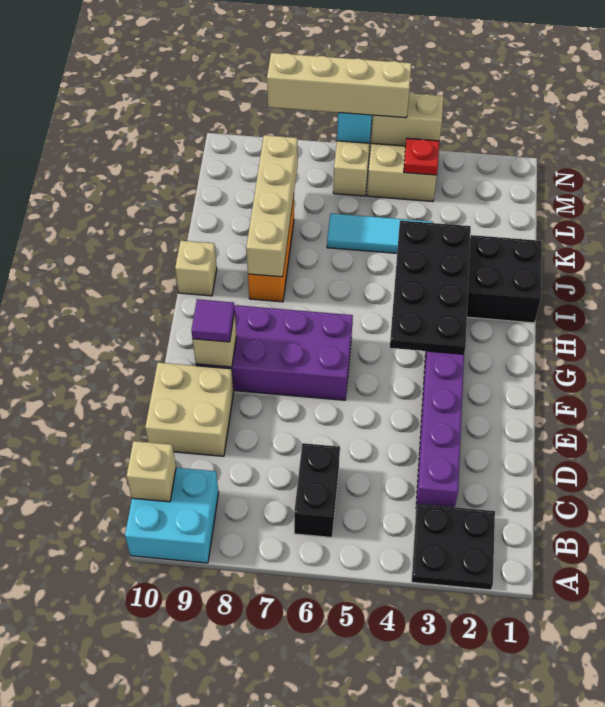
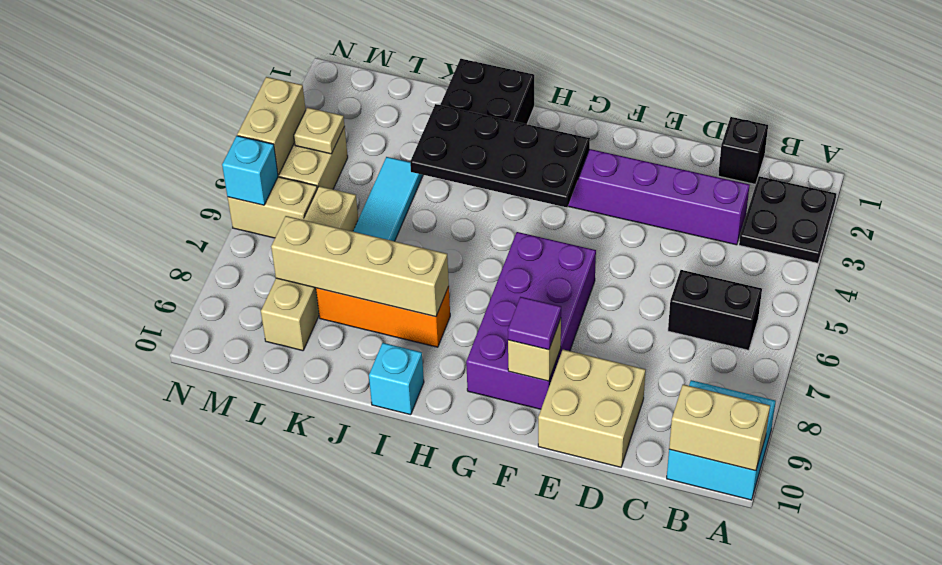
tan 1x1 brick [127,441,176,502] -> tan 1x2 brick [669,384,770,471]
none -> black 1x1 brick [718,117,768,184]
tan 1x1 brick [175,241,217,296] -> cyan 1x1 brick [369,343,424,415]
red 1x1 plate [404,138,439,175] -> tan 1x1 plate [294,107,345,154]
tan 1x4 brick [267,53,411,118] -> tan 1x4 brick moved to [261,186,358,351]

